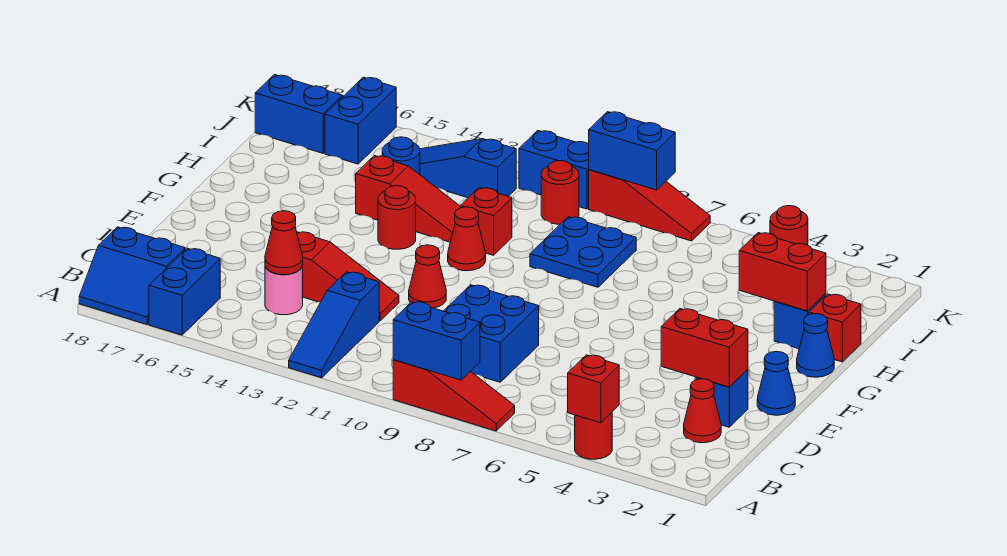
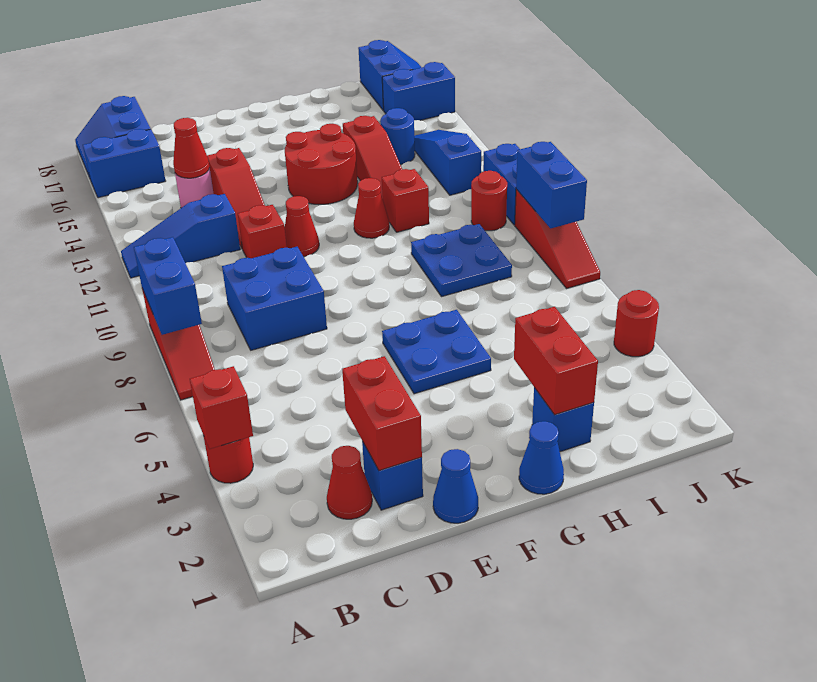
none -> blue 2x2 plate [382,310,491,394]
red 1x1 round brick [378,186,416,249] -> red 2x2 round brick [285,124,358,205]
red 1x1 brick [809,294,861,362] -> red 1x1 brick moved to [238,205,287,258]

